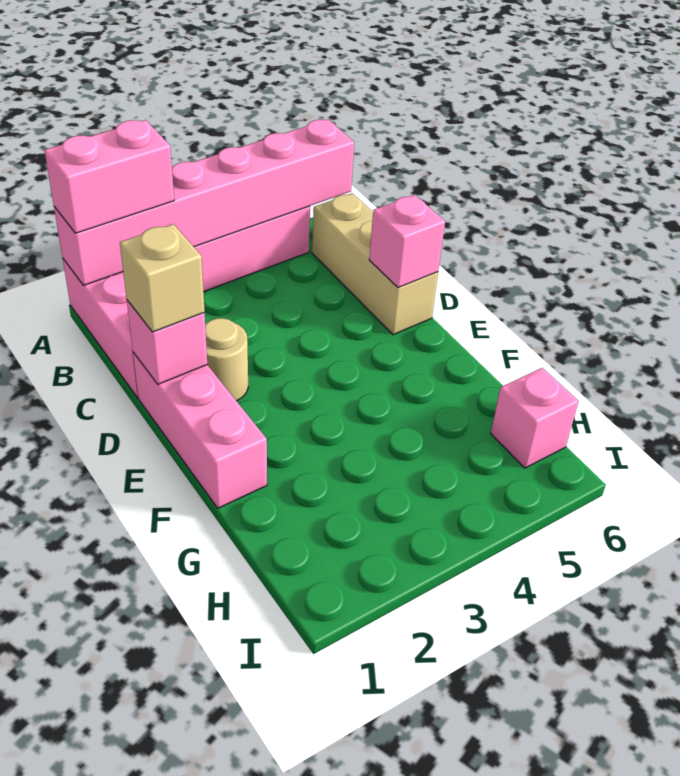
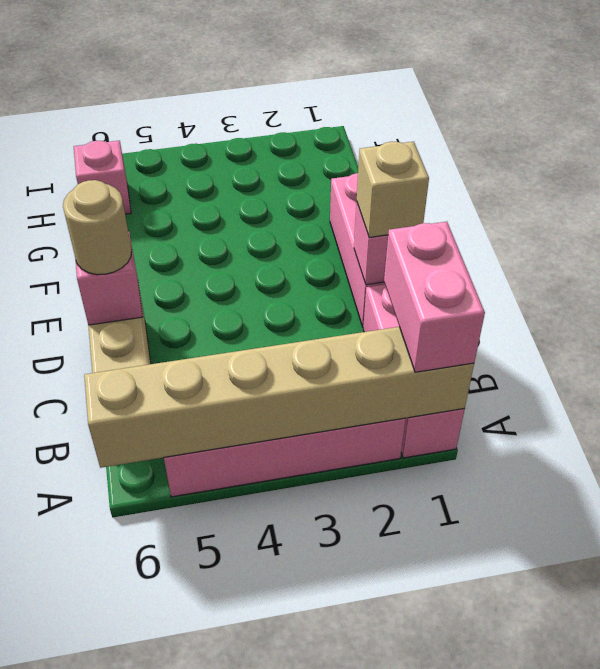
pink 1x6 brick [54,120,354,285] -> tan 1x6 brick [84,327,474,468]
pink 1x2 brick [44,120,174,233] -> pink 1x2 brick turned to [384,222,485,372]
tan 1x1 round brick [205,318,248,401] -> tan 1x1 round brick moved to [63,180,132,275]

